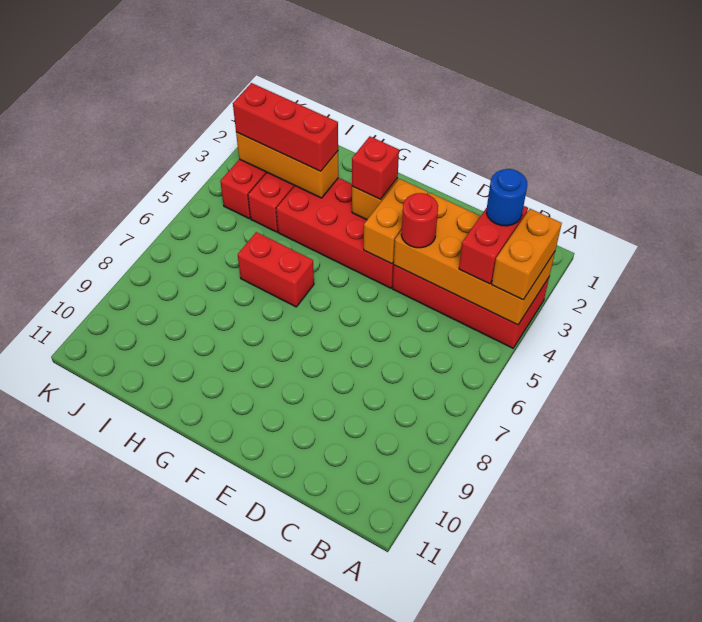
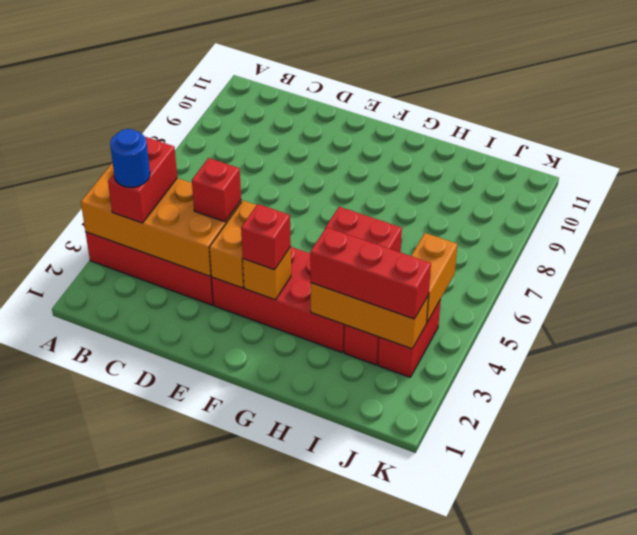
orange 1x2 brick [492,209,562,300] -> orange 1x2 brick moved to [411,233,457,322]
red 1x1 round brick [401,193,438,248] -> red 1x1 brick [192,158,241,222]

